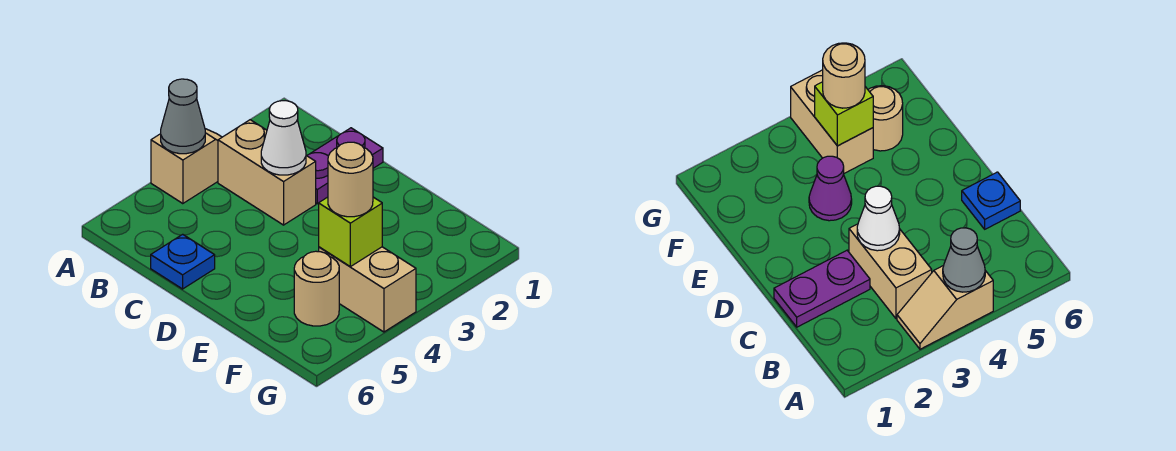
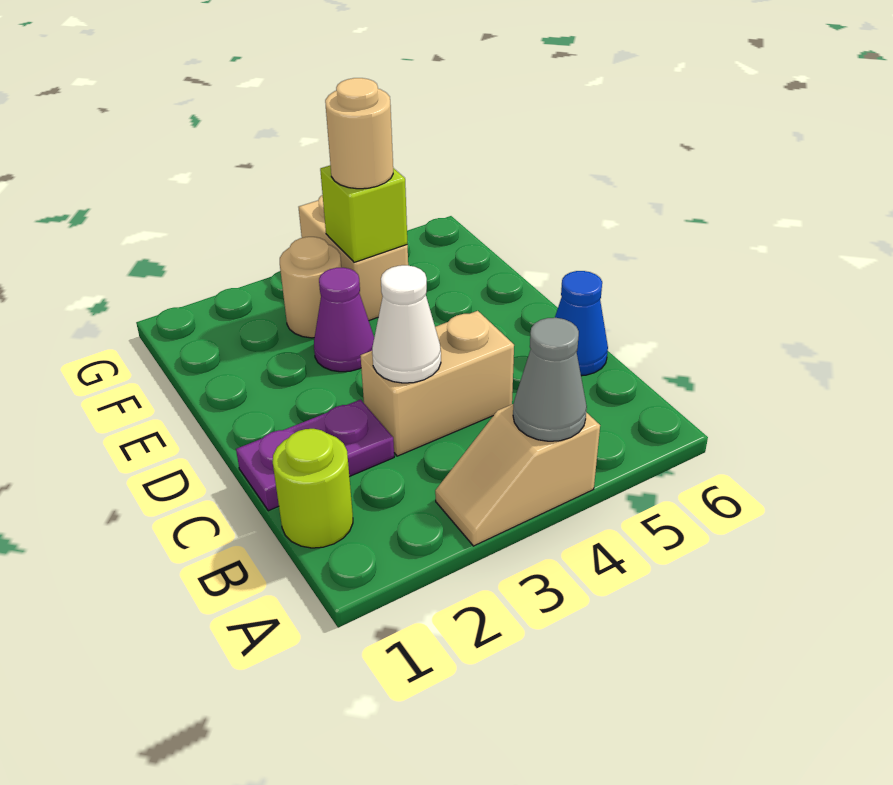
none -> lime 1x1 round brick [273,429,353,548]
tan 1x2 brick [218,120,316,225] -> tan 1x2 brick turned to [360,311,514,456]
blue 1x1 plate [151,234,215,289] -> blue 1x1 cone [555,271,608,375]
tan 1x1 round brick [294,251,339,326] -> tan 1x1 round brick moved to [280,237,341,338]

